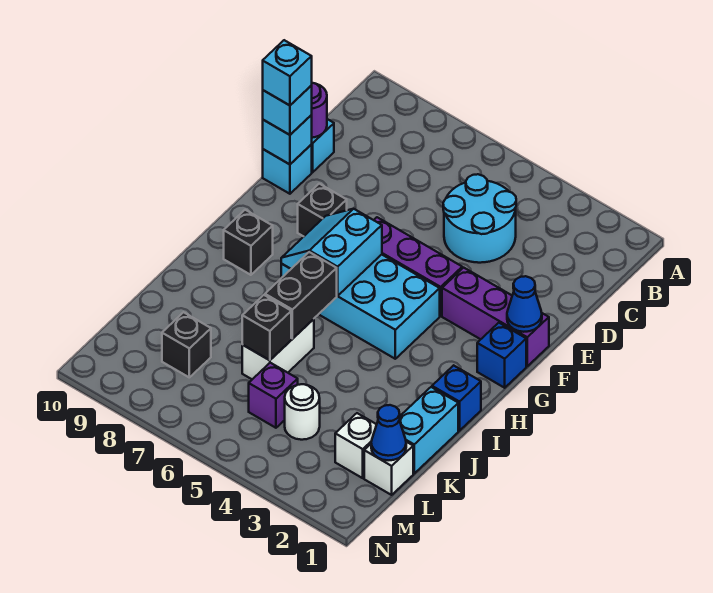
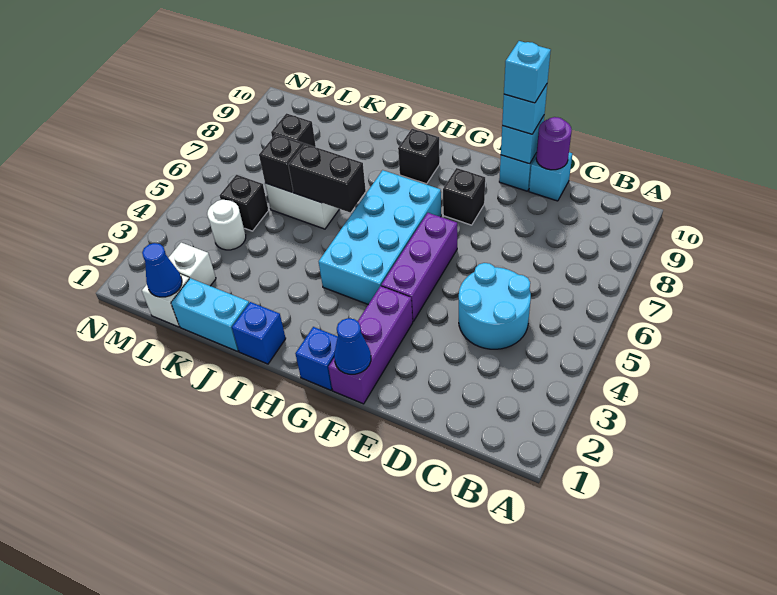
cyan 2x2 slope [281,209,382,296] -> none
purple 1x1 brick [249,363,298,428] -> black 1x1 brick [220,175,269,231]

